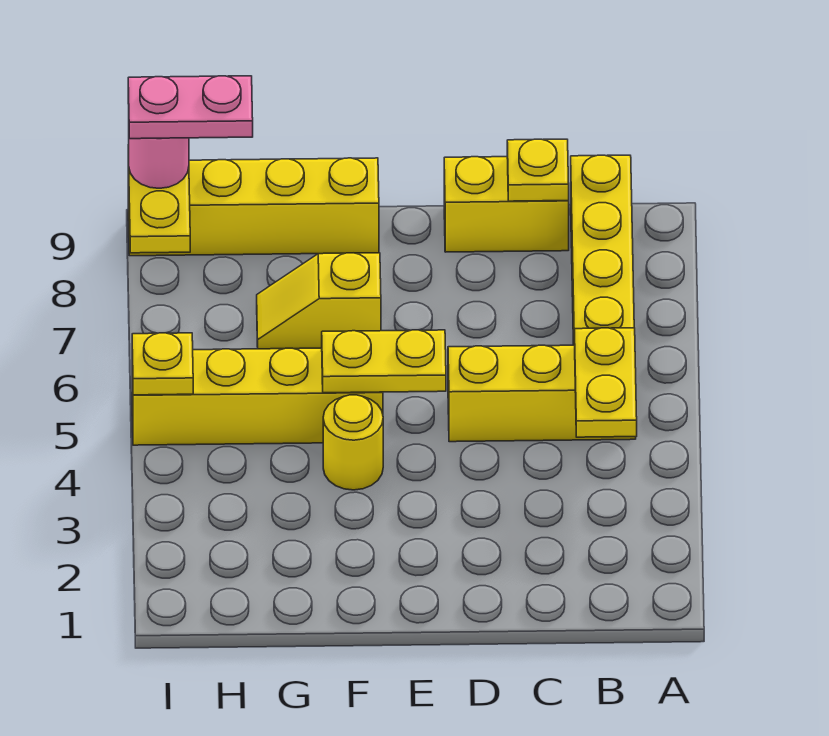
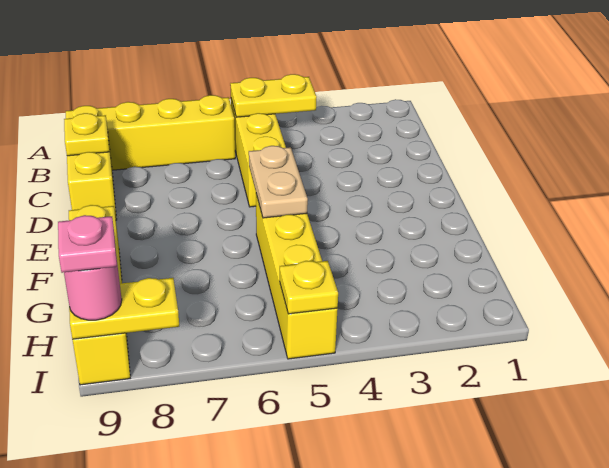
yellow 1x2 plate [322,330,446,393] -> tan 1x2 plate [249,146,308,218]
yellow 1x1 round brick [323,395,383,490] -> none
yellow 1x2 slope [257,253,381,349] -> none
pink 1x2 plate [128,76,253,139] -> pink 1x1 plate [58,215,117,273]

